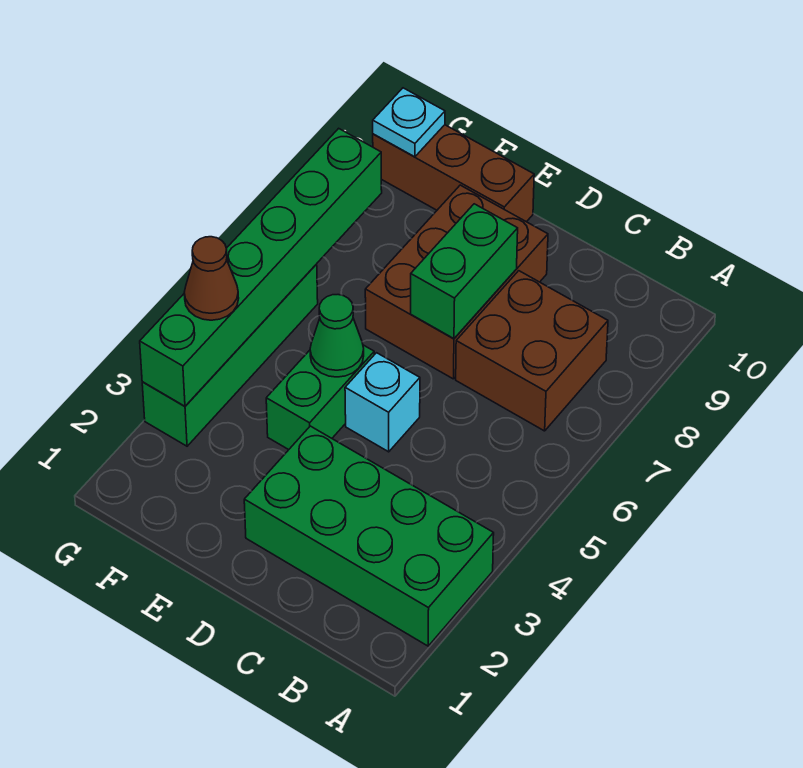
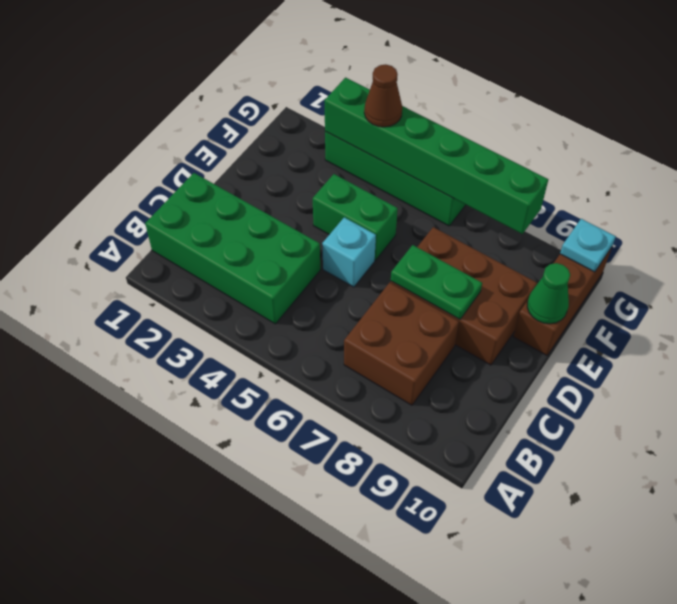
green 2x4 brick [244,426,494,646] -> green 2x4 brick turned to [145,173,320,324]
green 1x2 brick [411,204,518,339] -> green 1x2 plate [391,245,482,319]
green 1x1 cone [310,295,364,377] -> green 1x1 cone moved to [527,263,570,324]

